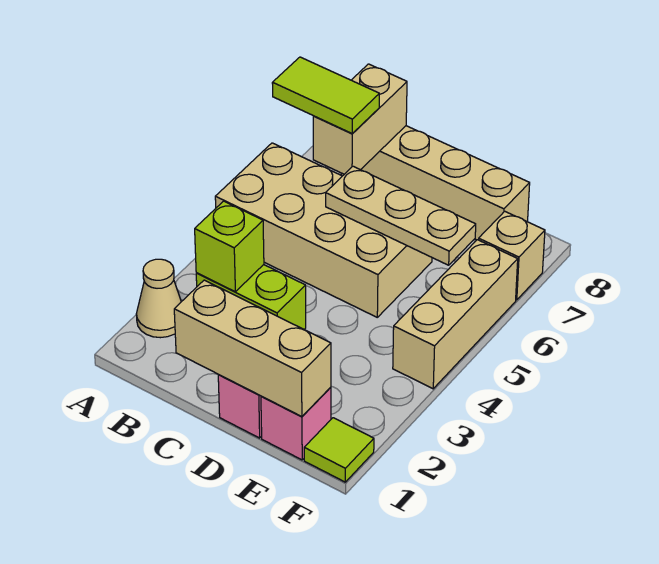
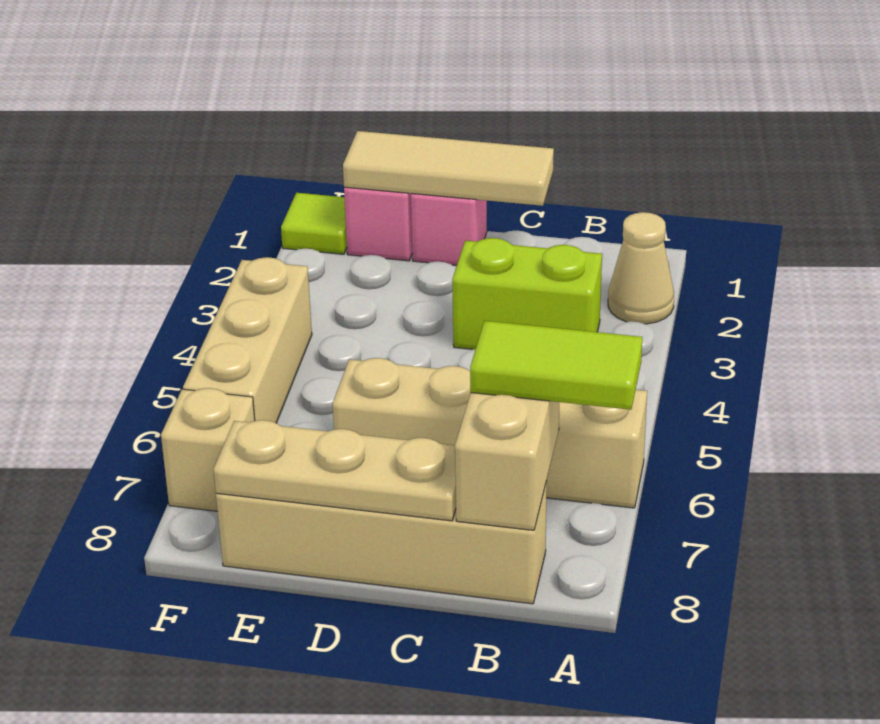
tan 2x4 brick [215,143,432,317] -> tan 1x4 brick [333,358,647,508]
lime 1x1 brick [195,201,264,292] -> none
tan 1x3 brick [174,280,331,417] -> tan 1x3 tile [343,131,554,206]
tan 1x3 plate [326,166,476,265] -> tan 1x3 plate moved to [213,420,456,521]

